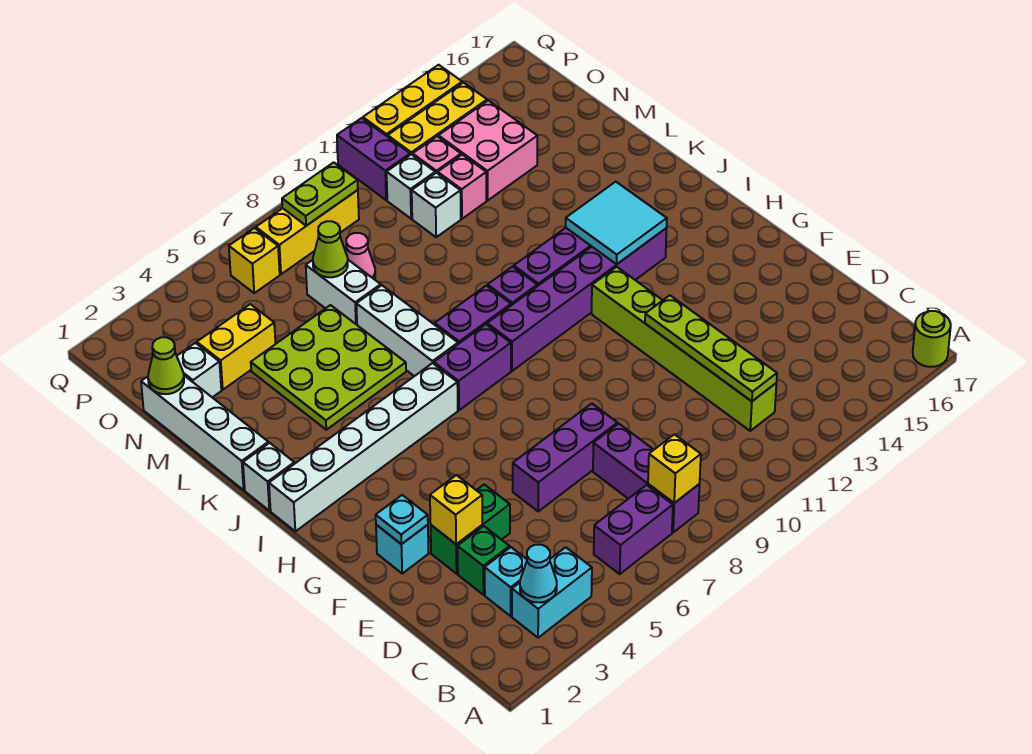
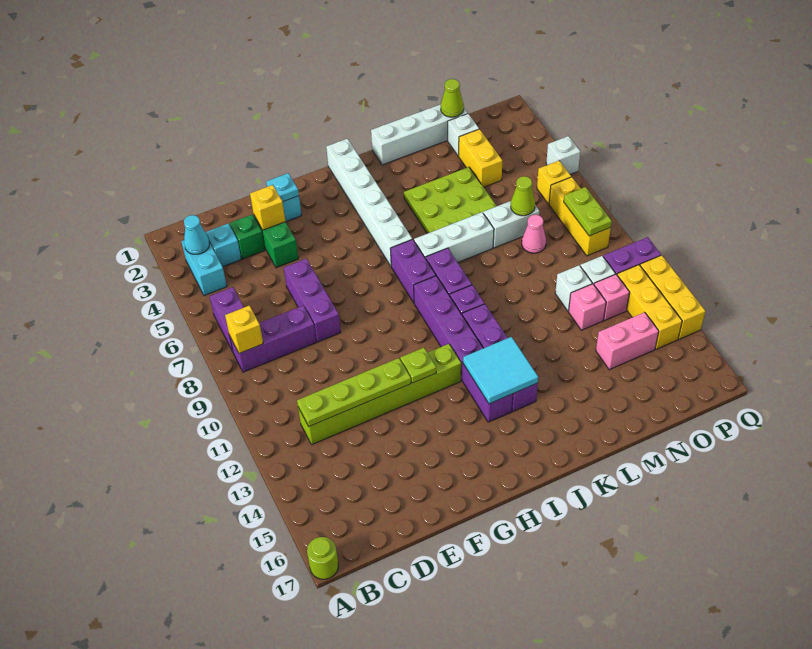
none -> lime 1x1 plate [400,348,436,383]
white 1x1 brick [243,443,294,511] -> white 1x1 brick moved to [546,136,580,174]
pink 2x2 brick [438,100,537,200] -> pink 1x2 brick [596,312,659,370]

